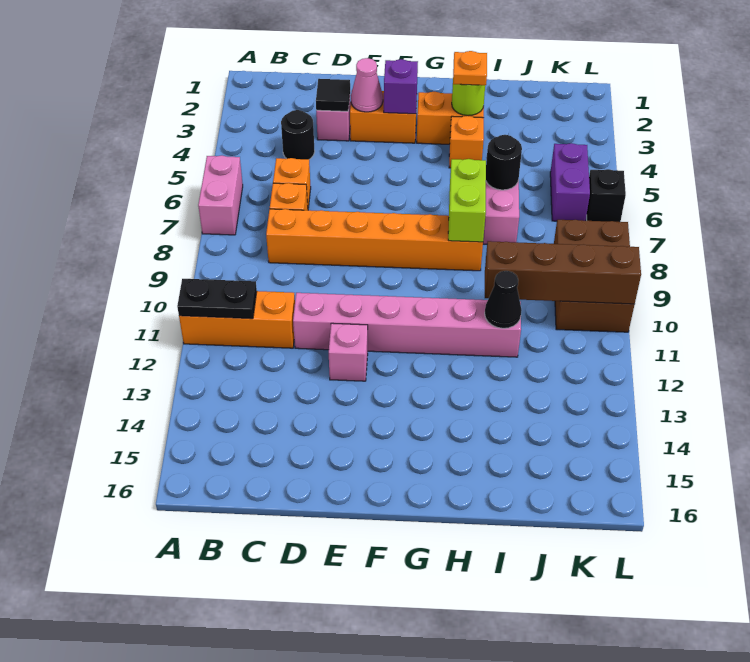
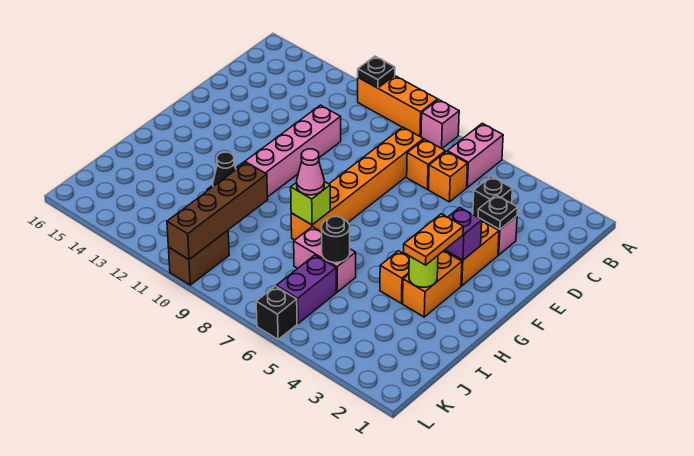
pink 1x2 brick [198,156,243,235] -> pink 1x2 brick turned to [447,123,503,187]
orange 1x3 brick [179,291,295,348] -> orange 1x3 brick turned to [358,76,438,137]
black 1x2 plate [177,279,257,319] -> black 1x1 plate [358,56,395,88]
black 1x1 round brick [281,110,315,159] -> black 1x1 brick [473,176,512,217]
black 1x1 tile [316,79,350,111] -> black 1x1 plate [478,195,518,230]
pink 1x1 cone [351,58,383,112] -> pink 1x1 cone moved to [297,149,324,195]
pink 1x1 brick [329,323,368,381] -> pink 1x1 brick moved to [421,100,459,148]
orange 1x1 plate [453,51,487,85] -> orange 1x2 plate [404,214,463,265]
lime 1x2 brick [448,159,486,242] -> lime 1x1 brick [291,182,330,225]
purple 1x2 brick [550,143,590,221] -> purple 1x2 brick turned to [276,255,336,323]
brown 2x3 brick [554,220,635,332] -> brown 1x2 brick [169,230,229,285]

